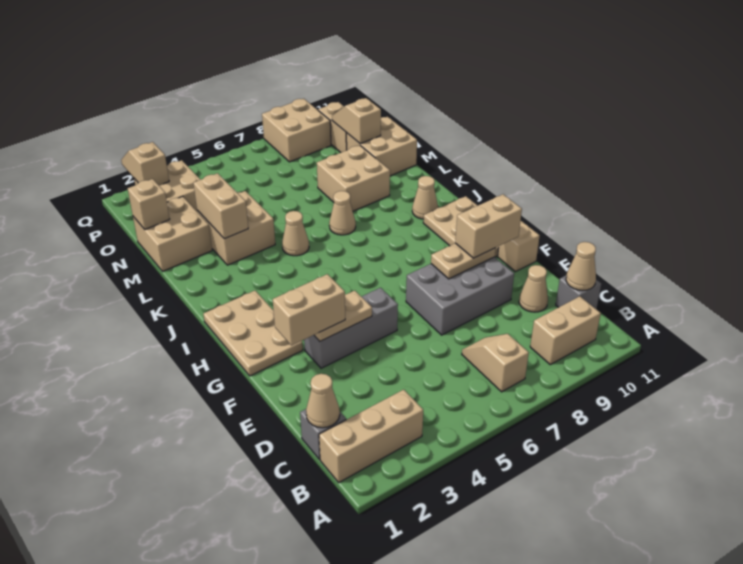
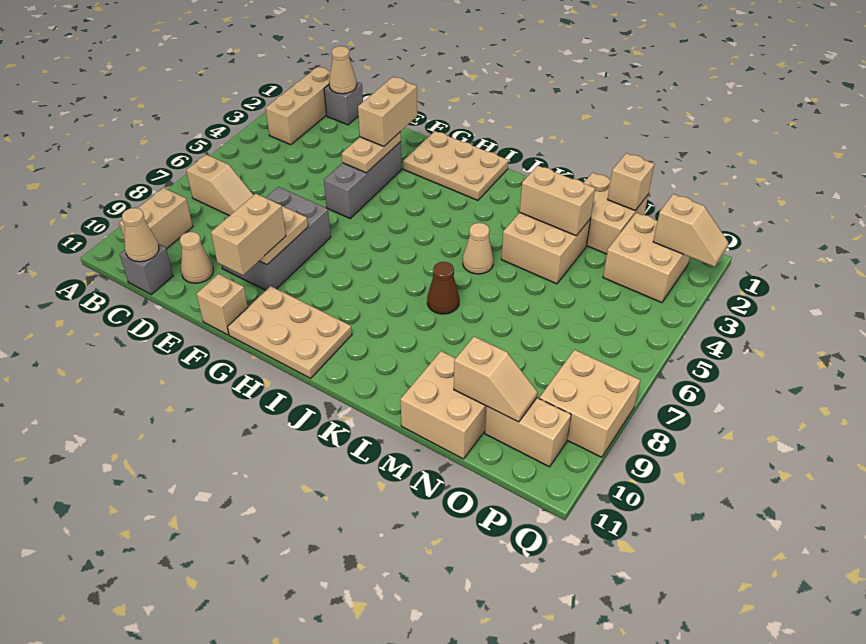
tan 1x1 cone [412,176,438,219] -> none
tan 1x1 cone [329,191,356,235] -> brown 1x1 cone [427,262,459,314]
tan 2x2 brick [317,145,390,211] -> none

